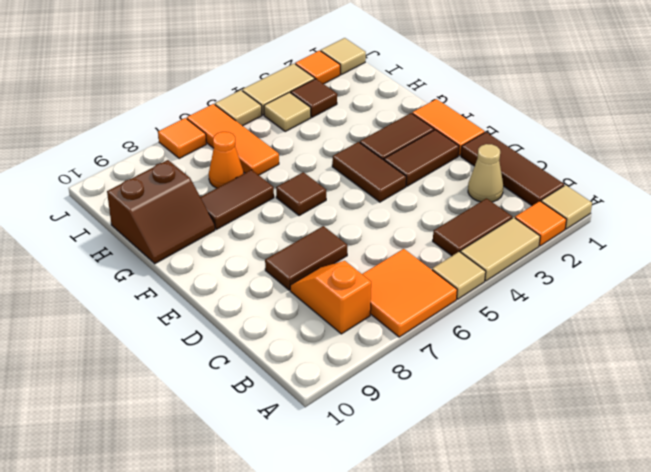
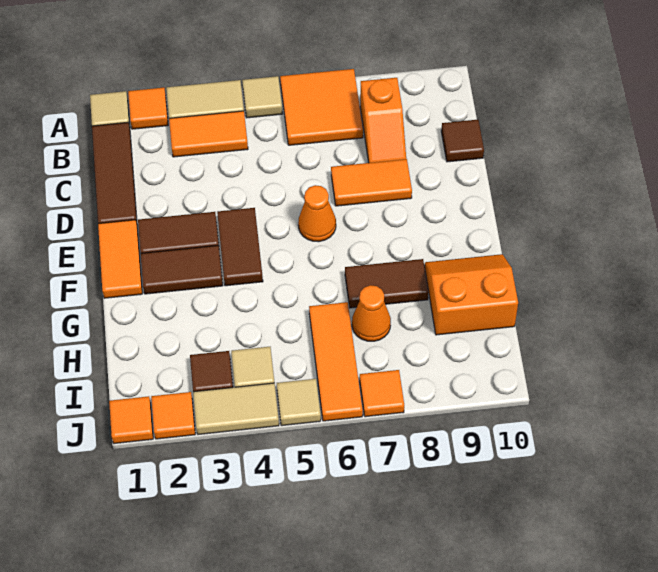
brown 1x2 tile [433,198,512,256] -> orange 1x2 tile [169,111,248,157]
tan 1x1 cone [468,144,503,202] -> none
brown 1x2 tile [265,226,347,290] -> orange 1x2 tile [331,159,412,206]
none -> orange 1x1 cone [298,185,336,242]
brown 1x1 tile [276,172,326,216] -> brown 1x1 tile moved to [441,120,484,162]
brown 2x2 slope [107,160,215,264] -> orange 2x2 slope [425,254,518,335]
tan 1x1 tile [321,38,366,74] -> orange 1x1 tile [109,396,153,444]

